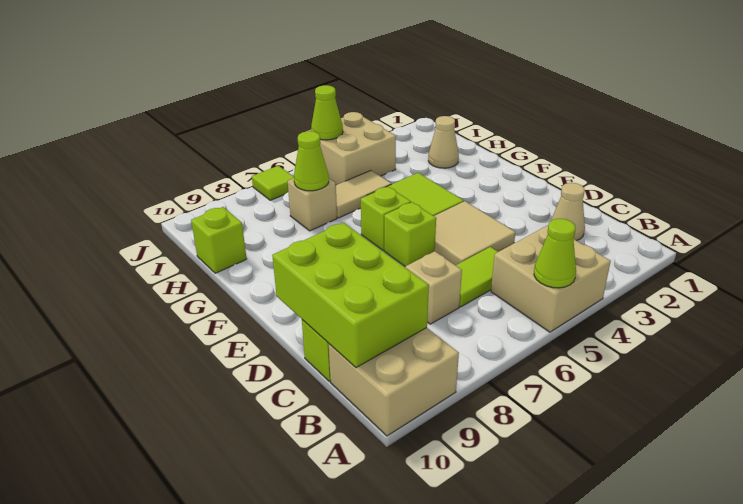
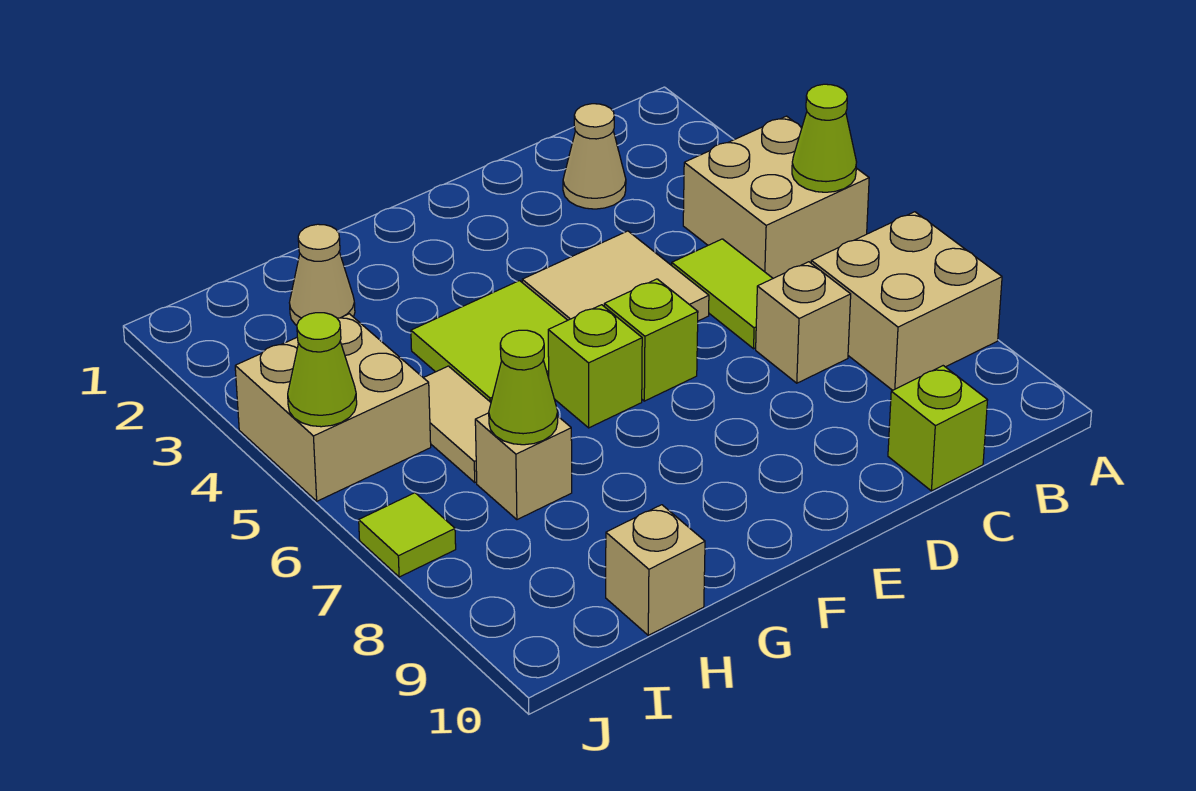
tan 2x2 brick [329,328,459,436] -> tan 2x2 brick moved to [811,212,1002,390]
lime 2x3 brick [272,223,429,368] -> none
lime 1x1 brick [191,207,247,273] -> tan 1x1 brick [606,505,705,635]

